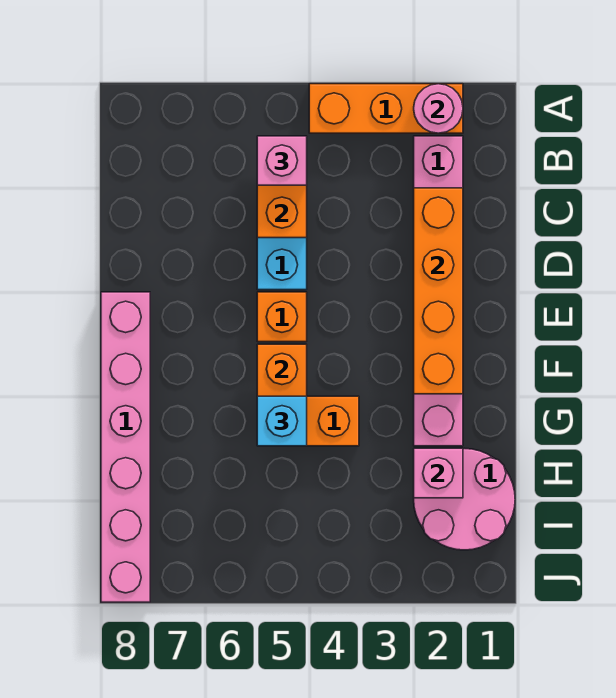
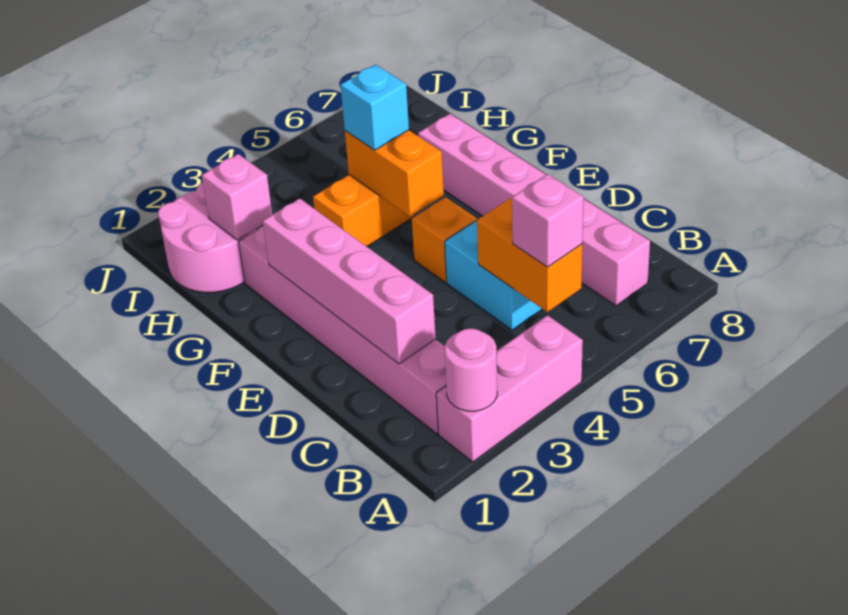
orange 1x3 brick [309,84,463,133] -> pink 1x3 brick [436,315,583,462]
orange 1x4 brick [414,188,463,394] -> pink 1x4 brick [263,198,436,364]
pink 1x6 brick [101,292,150,602] -> pink 1x6 brick moved to [418,114,650,306]

